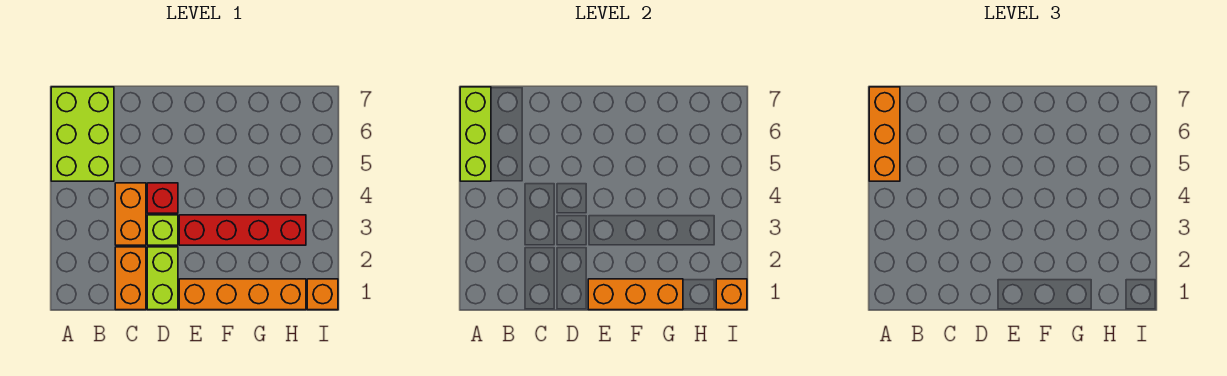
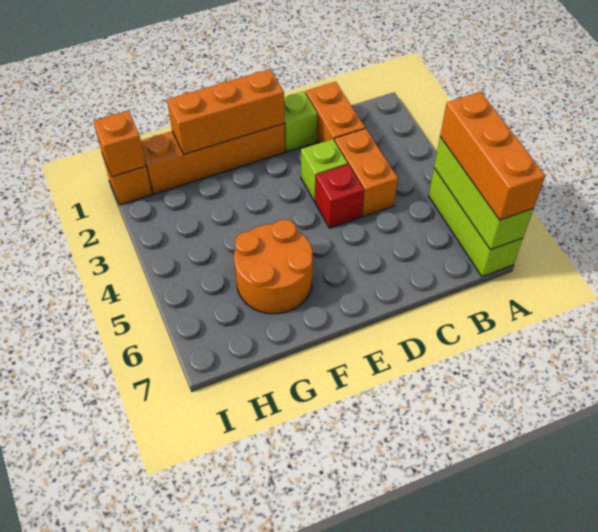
lime 2x3 brick [51,87,114,181] -> lime 1x3 brick [428,168,523,277]
lime 1x2 brick [147,247,178,310] -> lime 1x1 brick [284,91,317,152]
red 1x4 brick [179,215,306,245] -> none
none -> orange 2x2 round brick [234,220,313,314]

